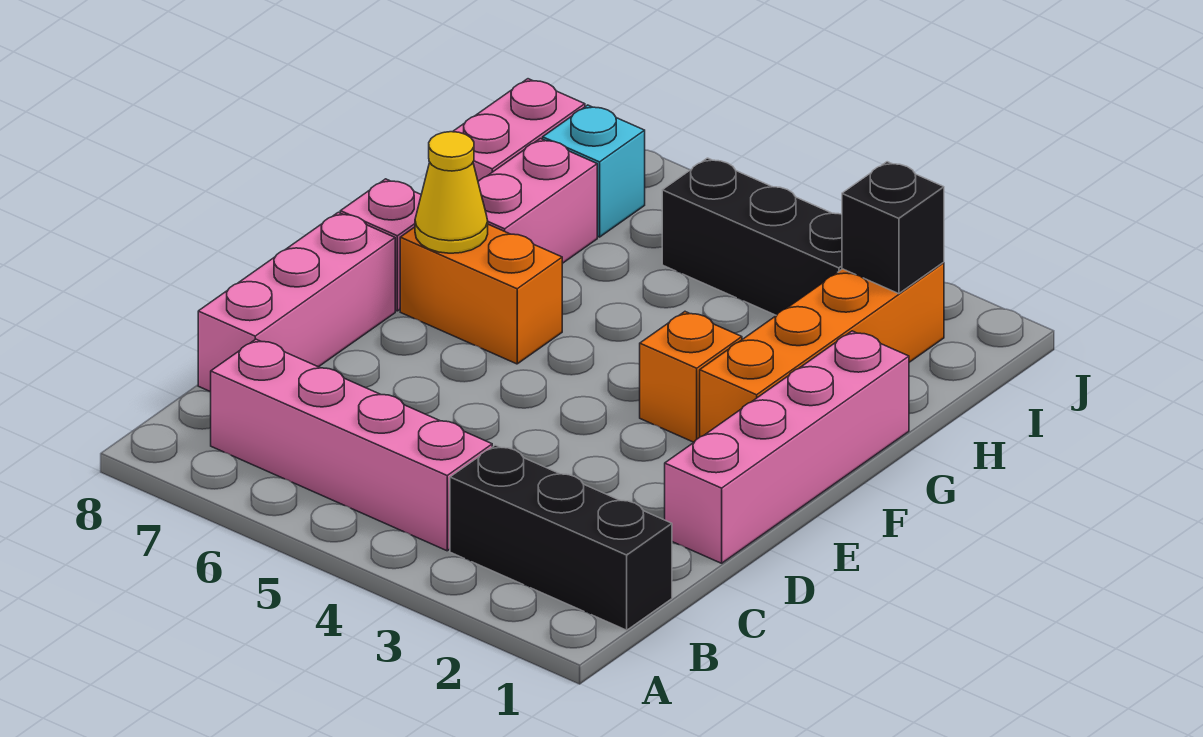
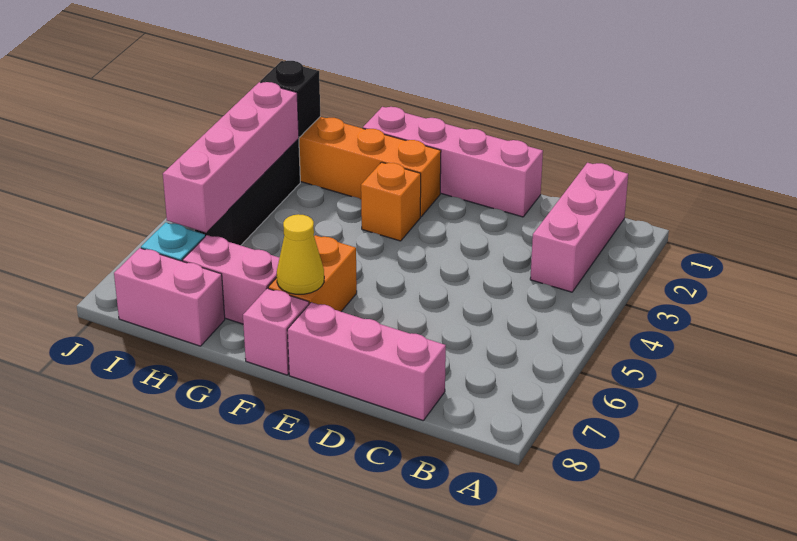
black 1x3 brick [450,445,672,630] -> pink 1x3 brick [530,163,628,292]
pink 1x4 brick [211,339,492,551] -> pink 1x4 brick moved to [163,82,299,233]

